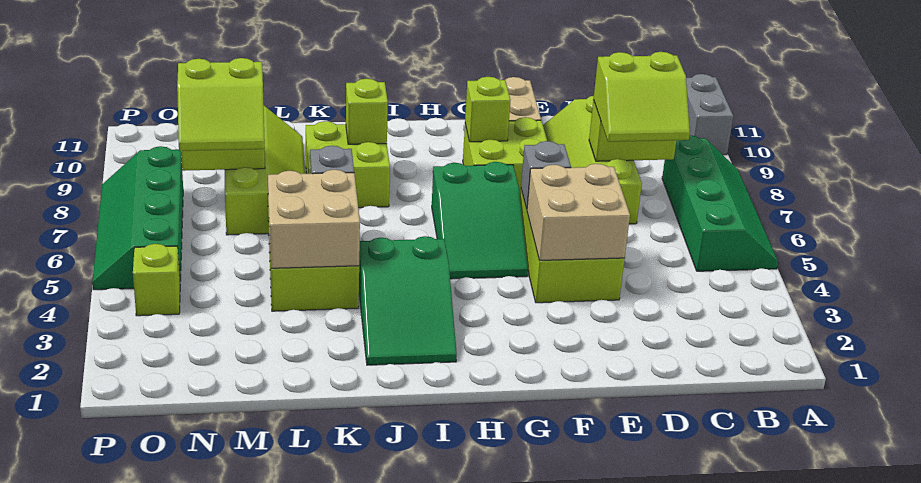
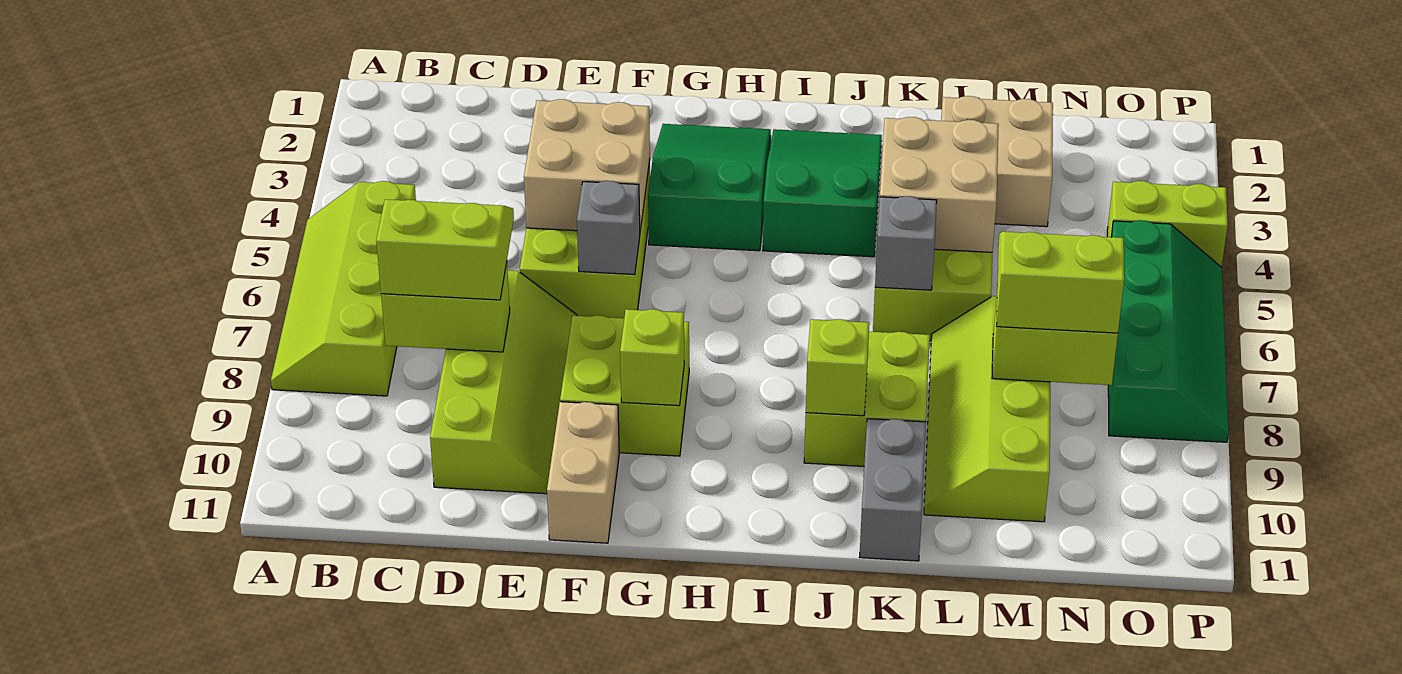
green 2x4 slope [662,135,778,271] -> lime 2x4 slope [271,181,416,396]
grey 1x2 brick [686,74,733,155] -> grey 1x2 brick moved to [860,419,926,561]
green 2x3 slope [432,162,528,279] -> green 2x3 slope moved to [648,124,771,251]
none -> tan 2x2 brick [941,96,1053,227]
lime 1x1 brick [133,244,180,316] -> lime 1x2 brick [1107,181,1228,267]

